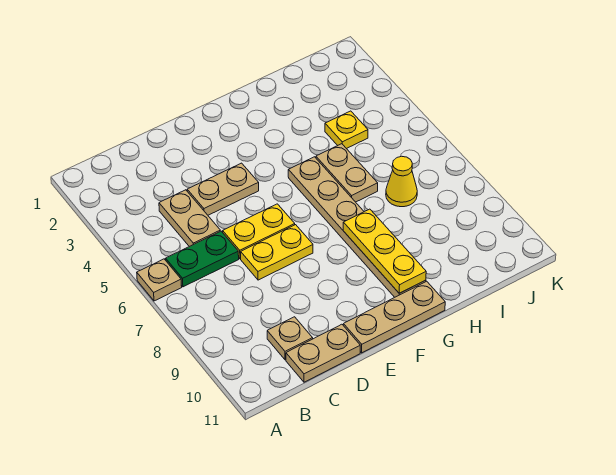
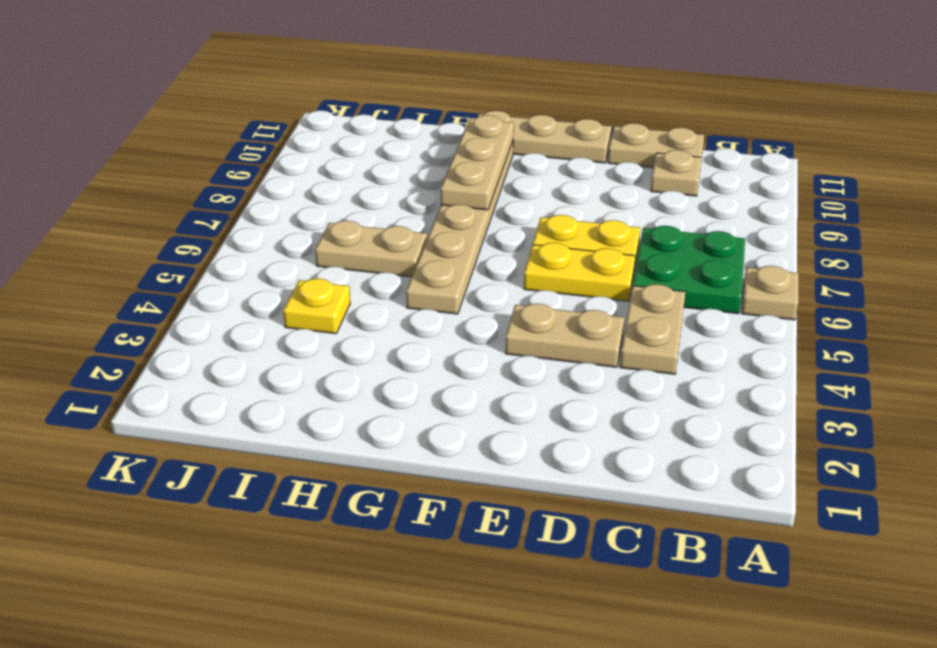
green 1x2 plate [166,231,239,287] -> green 2x2 plate [633,226,745,314]
yellow 1x3 plate [343,209,426,293] -> tan 1x3 plate [441,115,514,210]
tan 1x2 plate [316,144,378,202] -> tan 1x2 plate turned to [315,221,427,277]
yellow 1x1 cone [386,156,417,207] -> none

